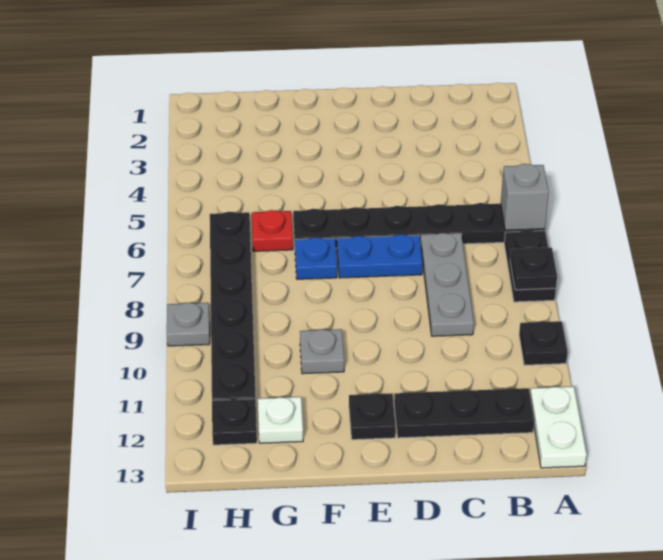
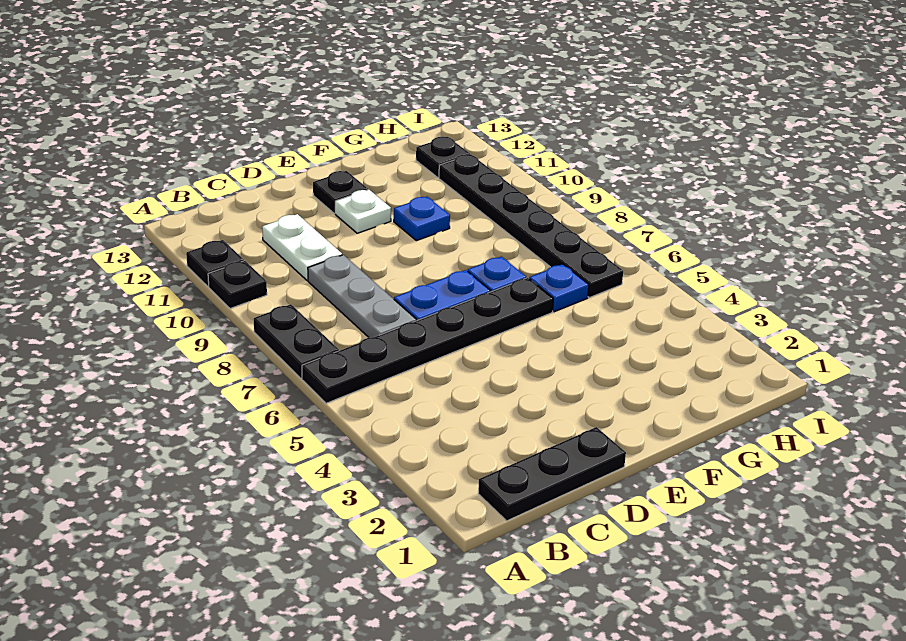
grey 1x1 brick [501,164,549,230] -> none
black 1x1 plate [510,247,557,290] -> black 1x1 plate moved to [186,240,244,286]
white 1x2 plate [530,387,587,468] -> white 1x2 plate moved to [262,214,342,280]
black 1x3 plate [394,388,534,438] -> black 1x3 plate moved to [478,427,626,521]
grey 1x1 plate [300,329,344,374] -> blue 1x1 plate [394,197,450,241]
red 1x1 plate [252,210,293,251] -> blue 1x1 plate [529,264,589,312]
white 1x1 plate [258,397,303,443] -> white 1x1 plate moved to [335,190,391,233]
grey 1x1 plate [167,302,210,346] -> none

